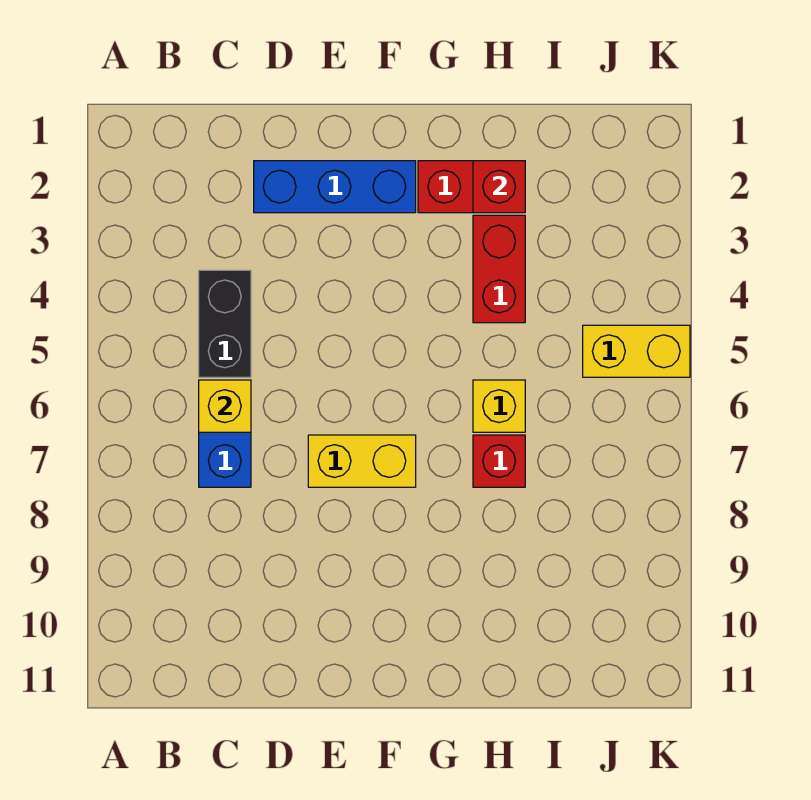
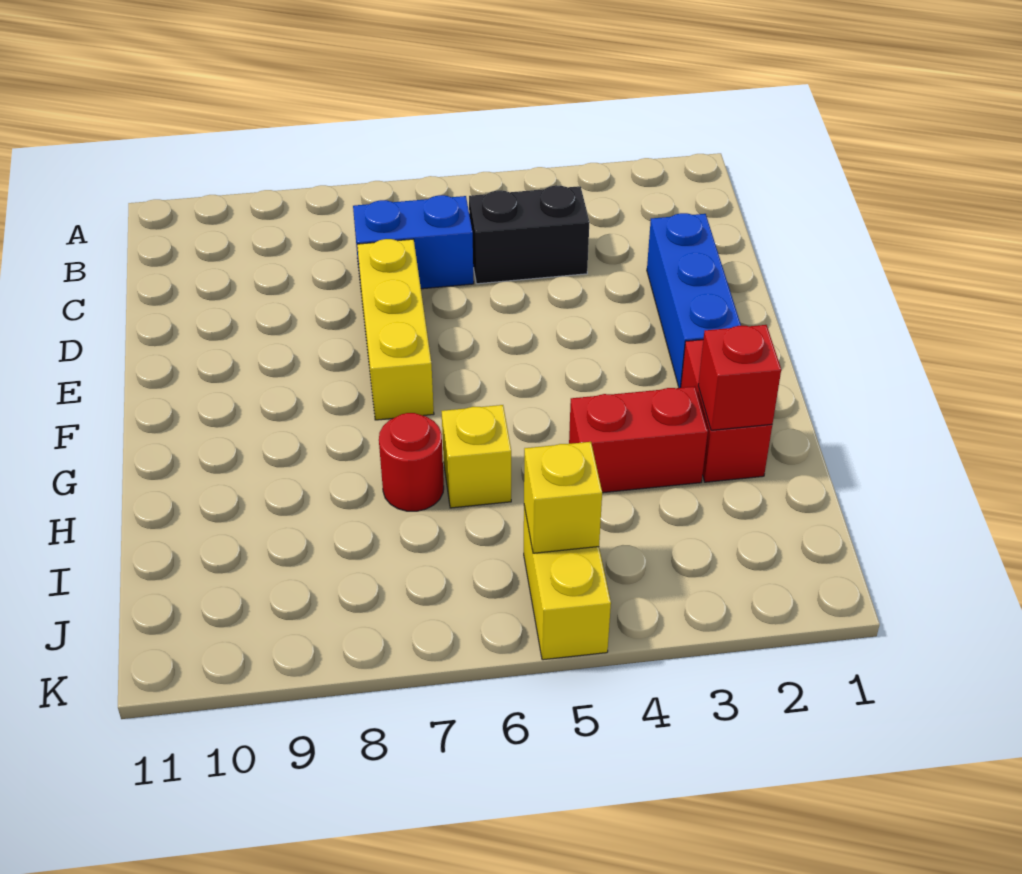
yellow 1x1 brick [199,380,251,432] -> yellow 1x1 brick moved to [524,442,602,553]
yellow 1x2 brick [308,435,416,487] -> yellow 1x3 brick [357,239,434,420]
red 1x1 brick [473,435,525,487] -> red 1x1 round brick [379,413,444,511]

